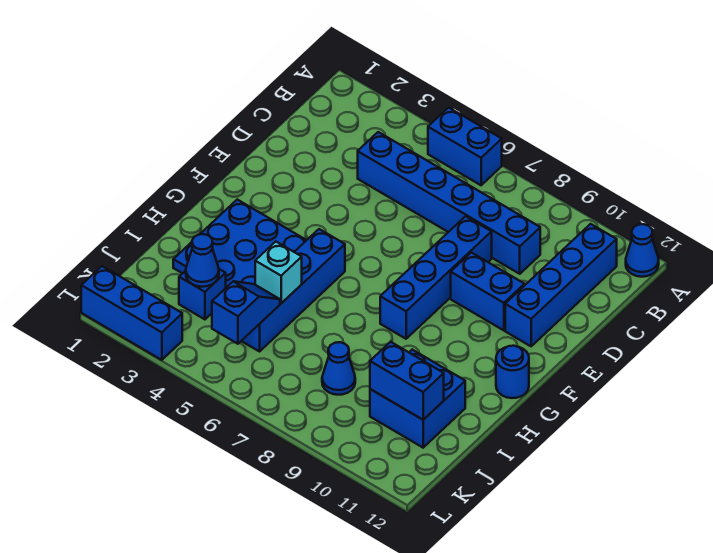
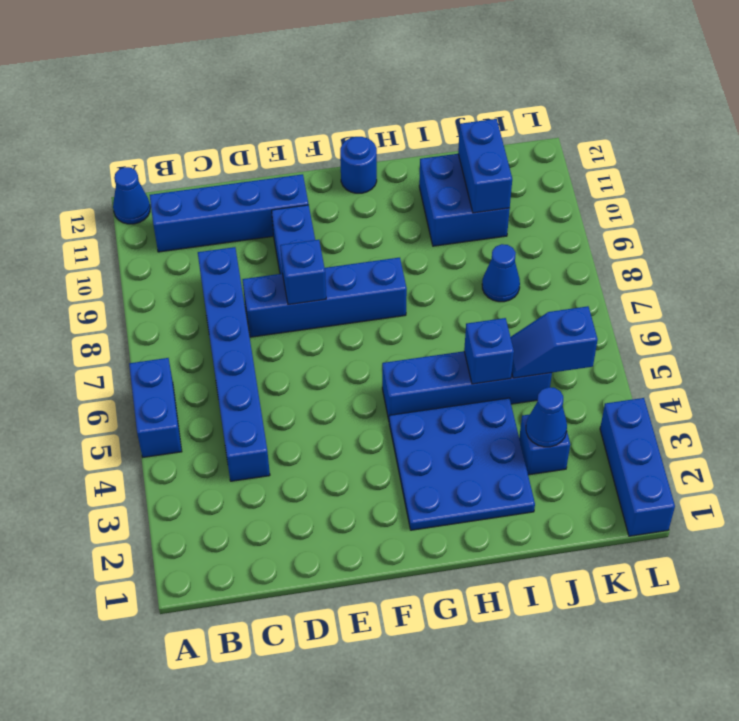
none -> blue 1x1 brick [280,240,326,305]
cyan 1x1 brick [255,242,302,303] -> blue 1x1 brick [464,318,514,384]

